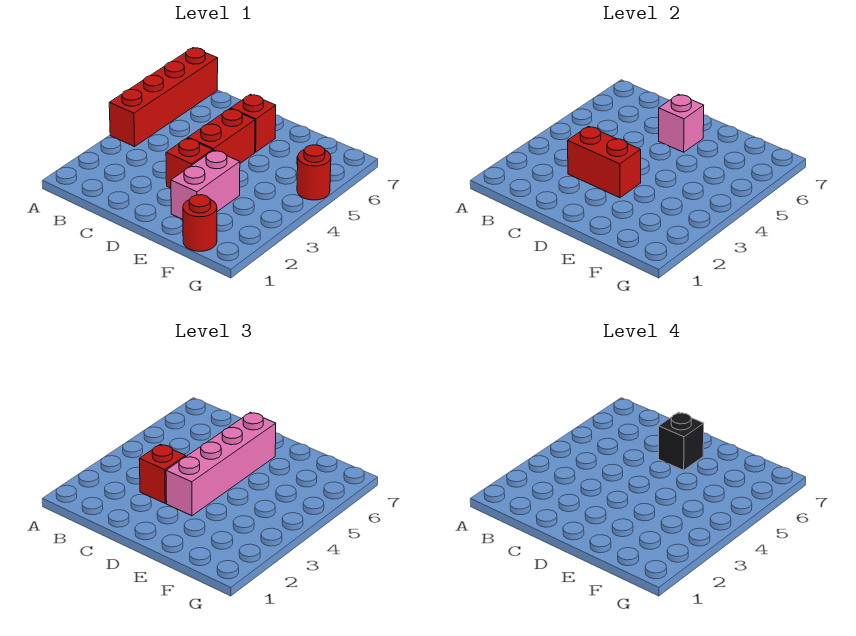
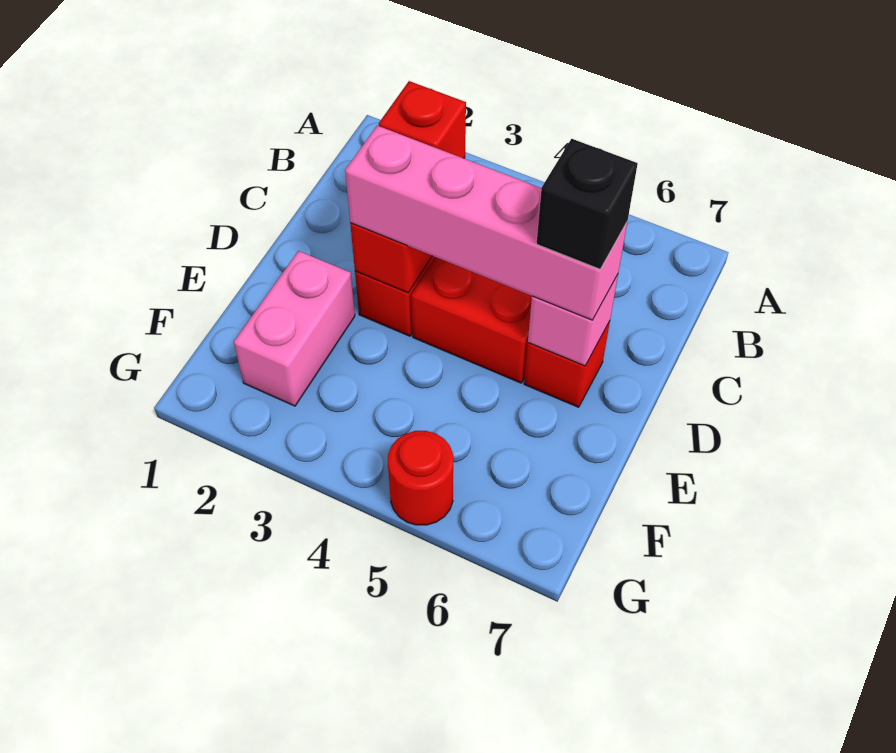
red 1x4 brick [109,48,218,147] -> none
pink 1x2 brick [171,150,240,219] -> pink 1x2 brick turned to [234,251,355,406]
red 1x1 round brick [183,195,217,251] -> none

